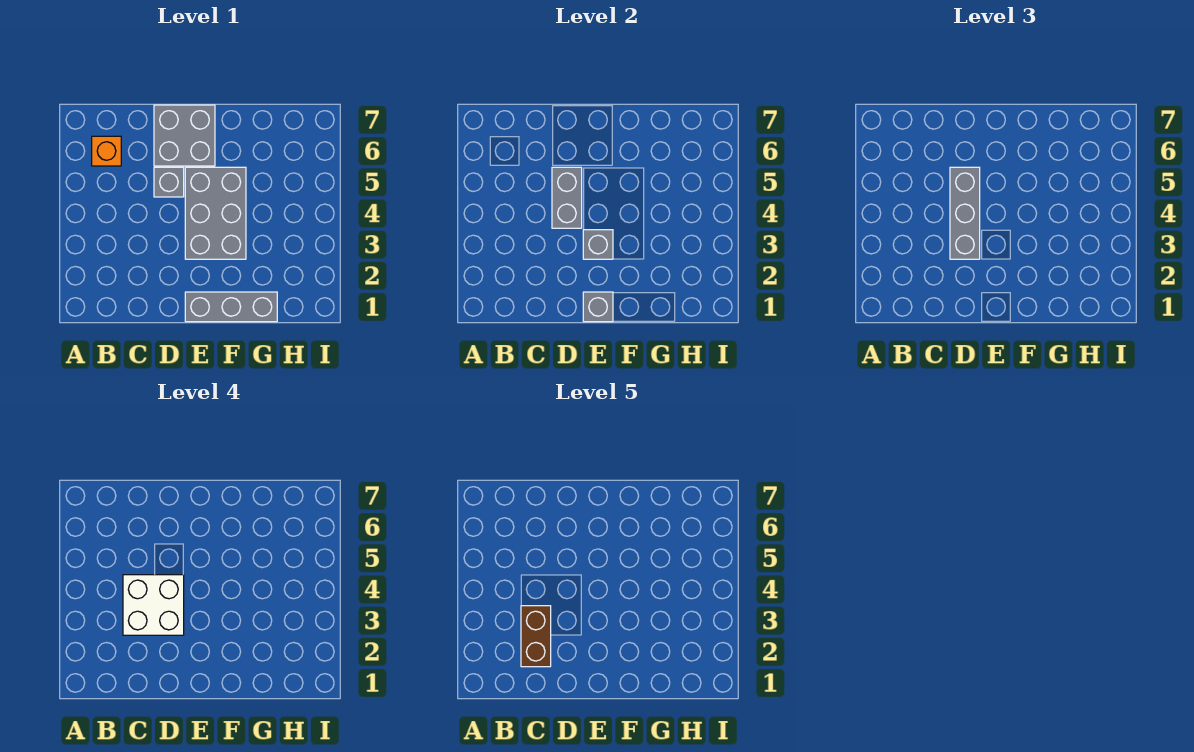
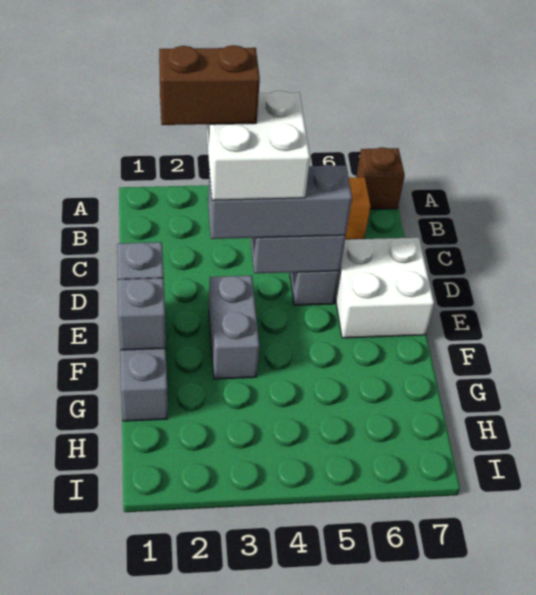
none -> brown 1x1 brick [356,147,405,209]
grey 2x2 brick [154,105,215,166] -> white 2x2 brick [335,238,434,338]
grey 2x3 brick [185,167,246,259] -> grey 1x2 brick [209,276,260,379]
grey 1x1 brick [583,230,613,259] -> grey 1x1 brick moved to [118,278,166,350]

